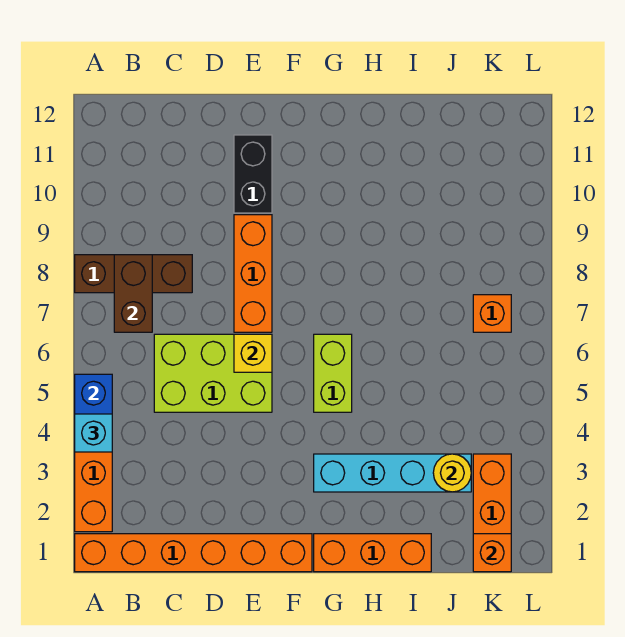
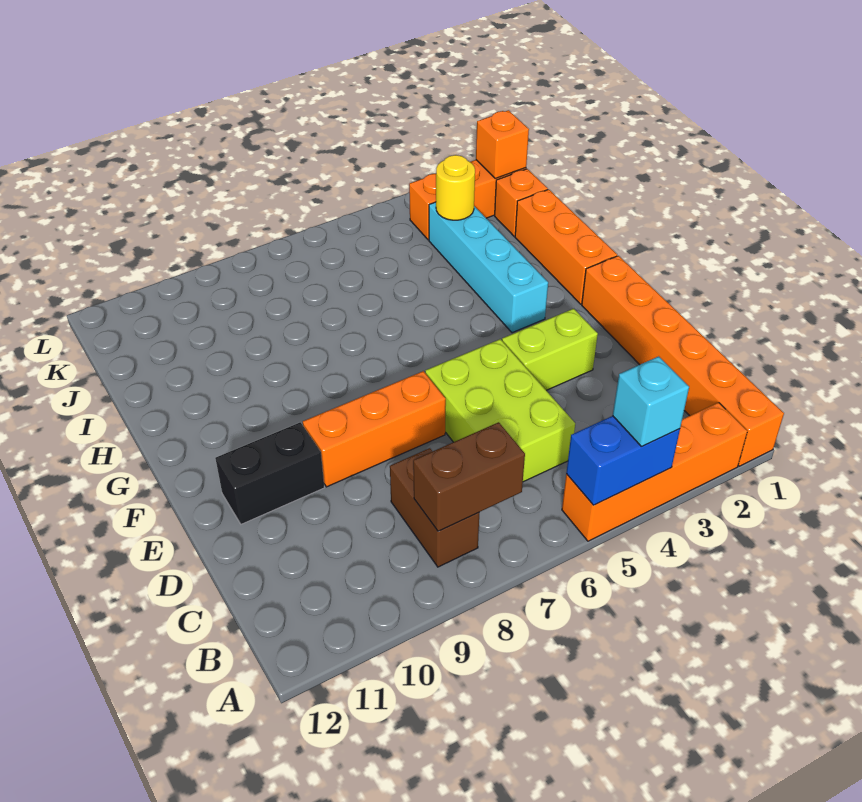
brown 1x3 brick [75,255,192,293] -> brown 1x2 brick [390,448,479,567]
yellow 1x1 brick [234,334,272,372] -> none
lime 1x2 brick [314,334,352,412] -> lime 1x2 brick moved to [502,309,598,390]
orange 1x1 brick [473,295,511,332] -> orange 1x1 brick moved to [495,169,548,236]

